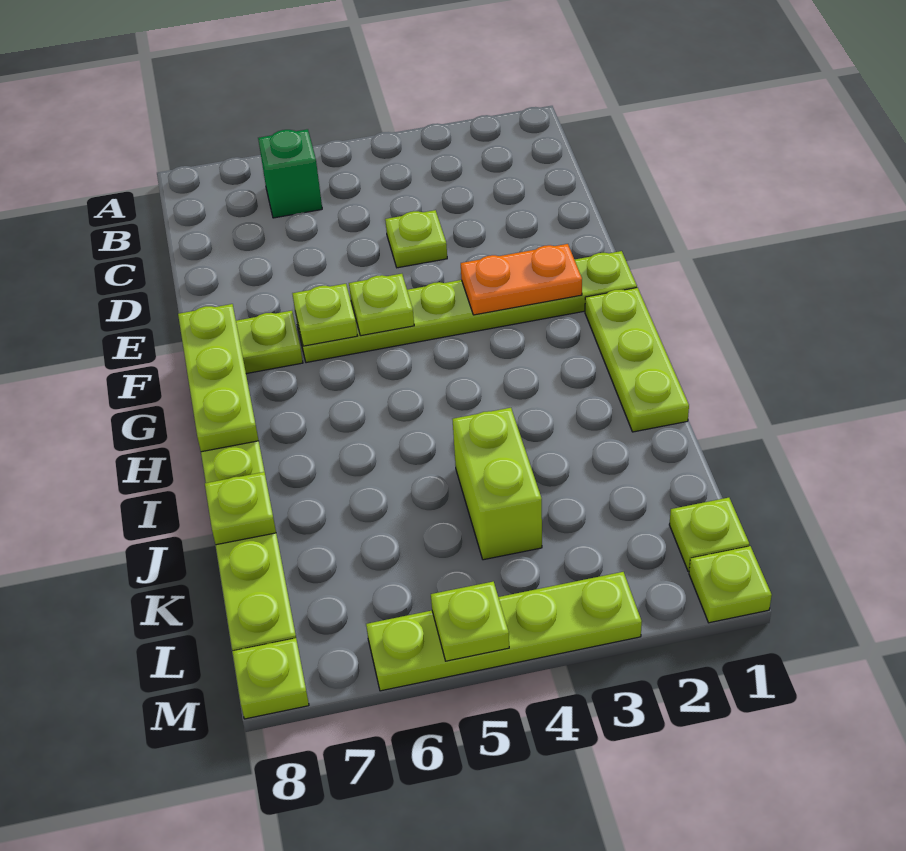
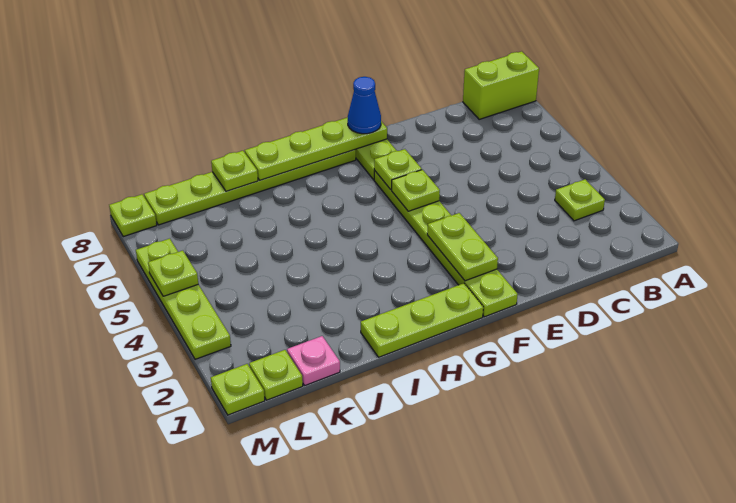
green 1x1 brick [258,129,322,218] -> none
lime 1x1 plate [385,210,447,268] -> lime 1x1 plate moved to [555,179,605,221]
orange 1x2 plate [461,244,582,315] -> lime 1x2 plate [427,213,498,281]
lime 1x3 plate [178,304,259,452] -> lime 1x4 plate [245,117,387,180]
none -> blue 1x1 cone [348,77,381,134]
lime 1x2 brick [452,408,542,560] -> lime 1x2 brick moved to [463,51,539,119]
none -> pink 1x1 plate [287,336,340,385]

